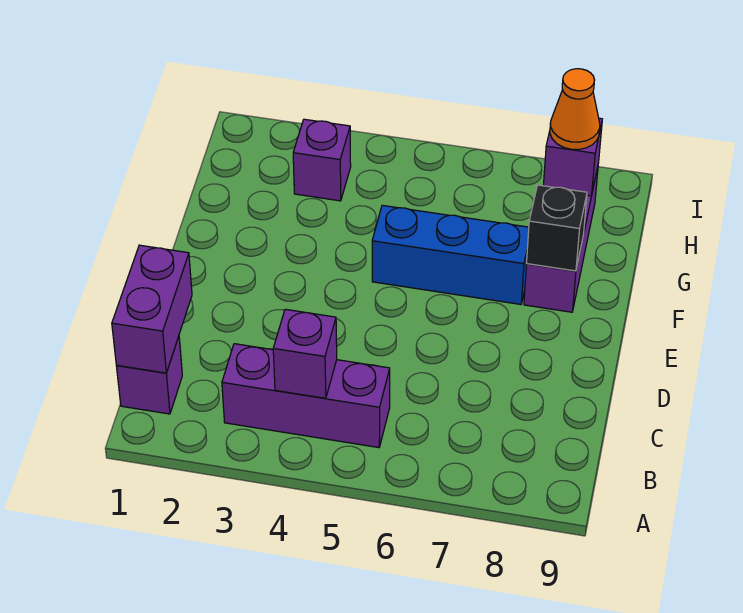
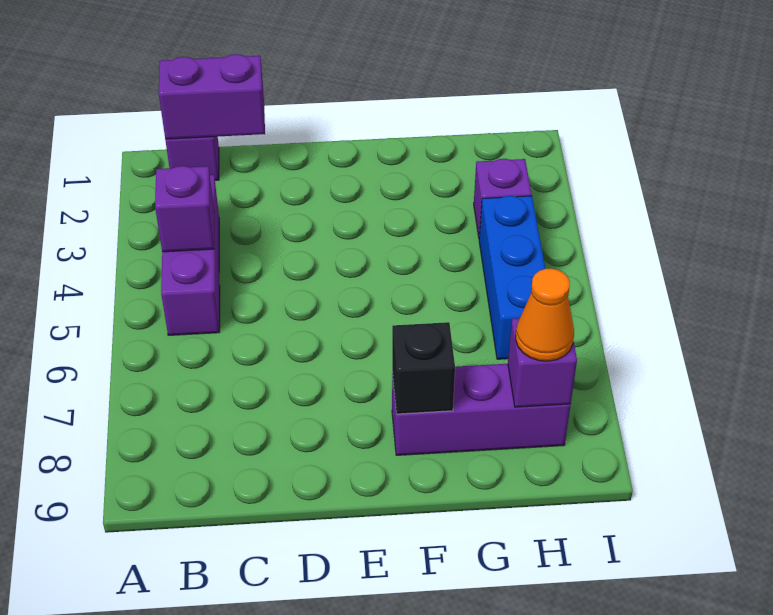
blue 1x3 brick [372,205,529,304] -> blue 1x3 brick moved to [479,196,546,359]

